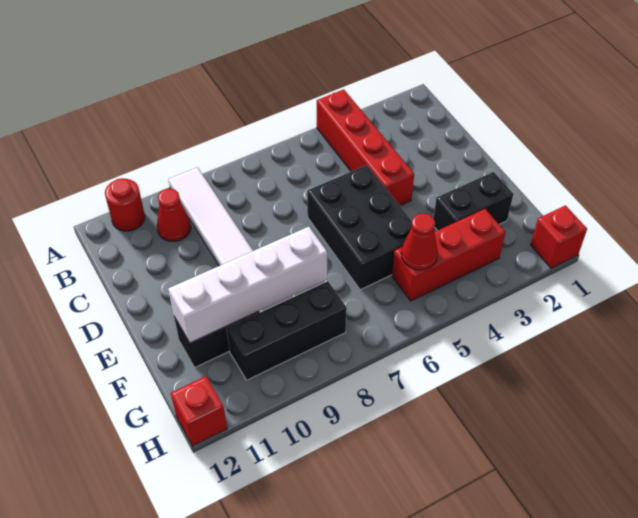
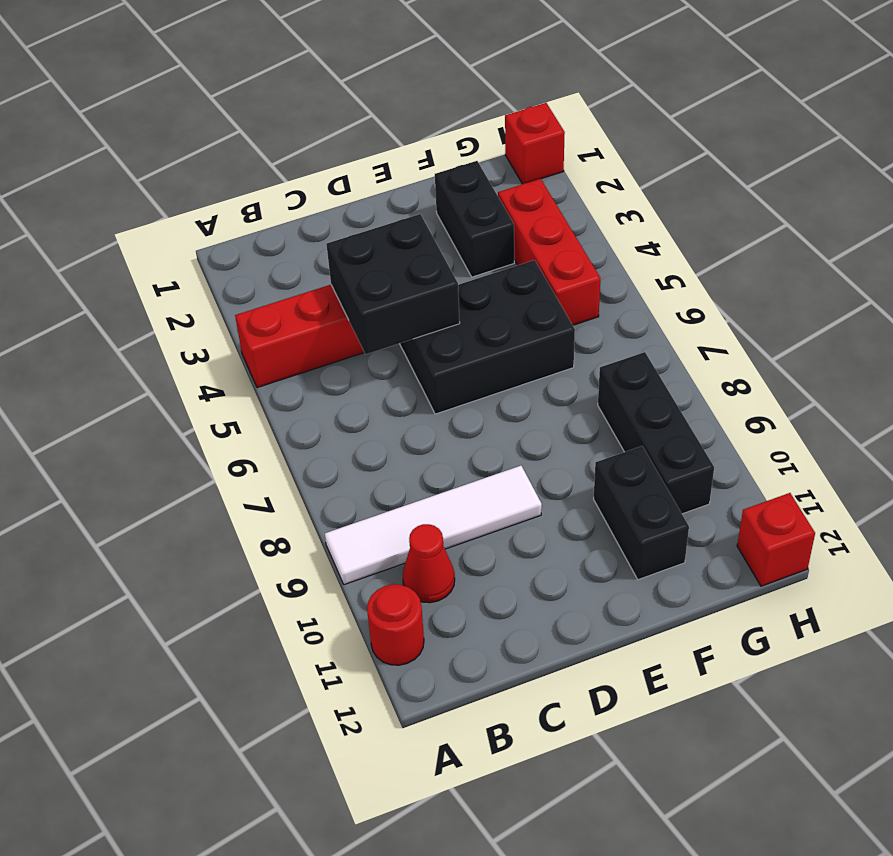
none -> black 2x2 brick [326,214,460,354]
white 1x4 brick [168,227,327,343] -> none
red 1x1 cone [401,213,438,270] -> none

